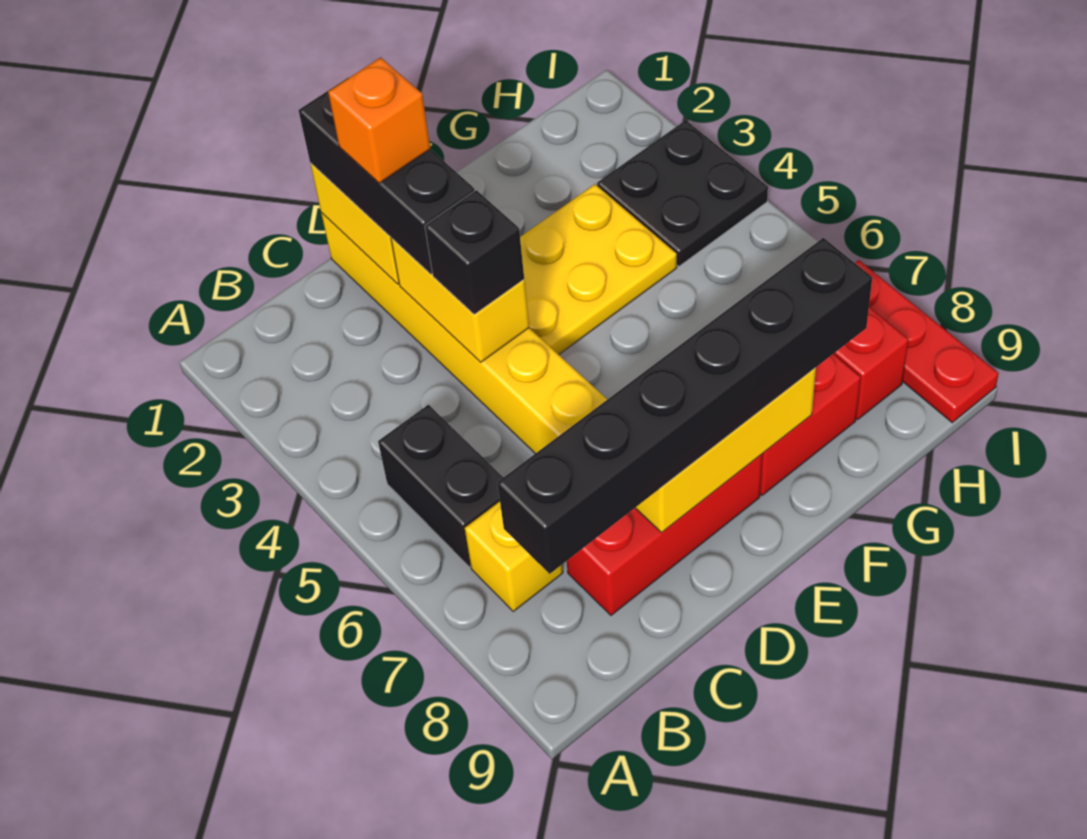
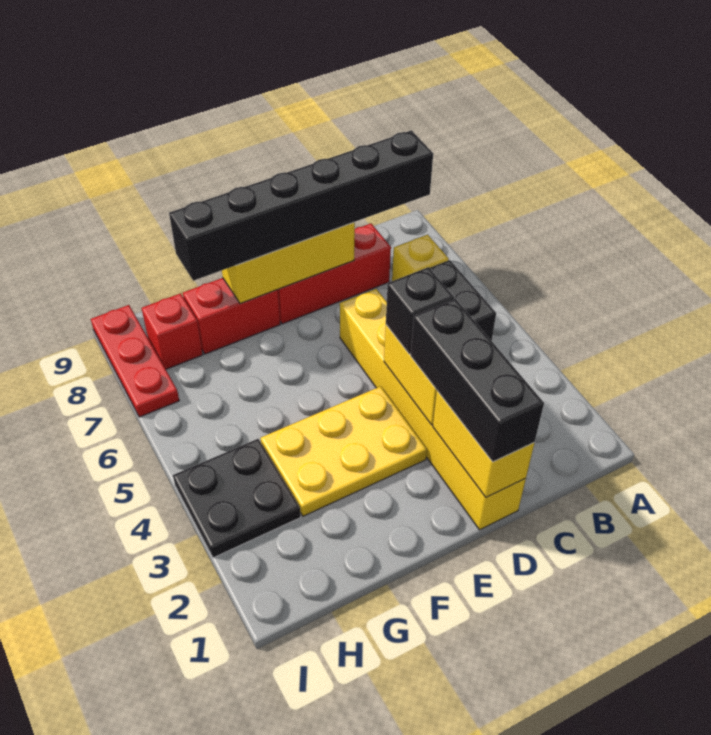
orange 1x1 brick [328,57,430,183] -> none

